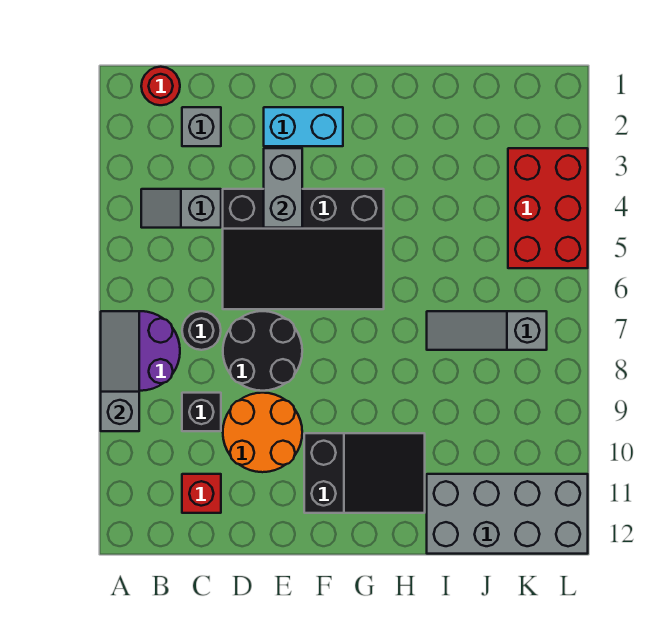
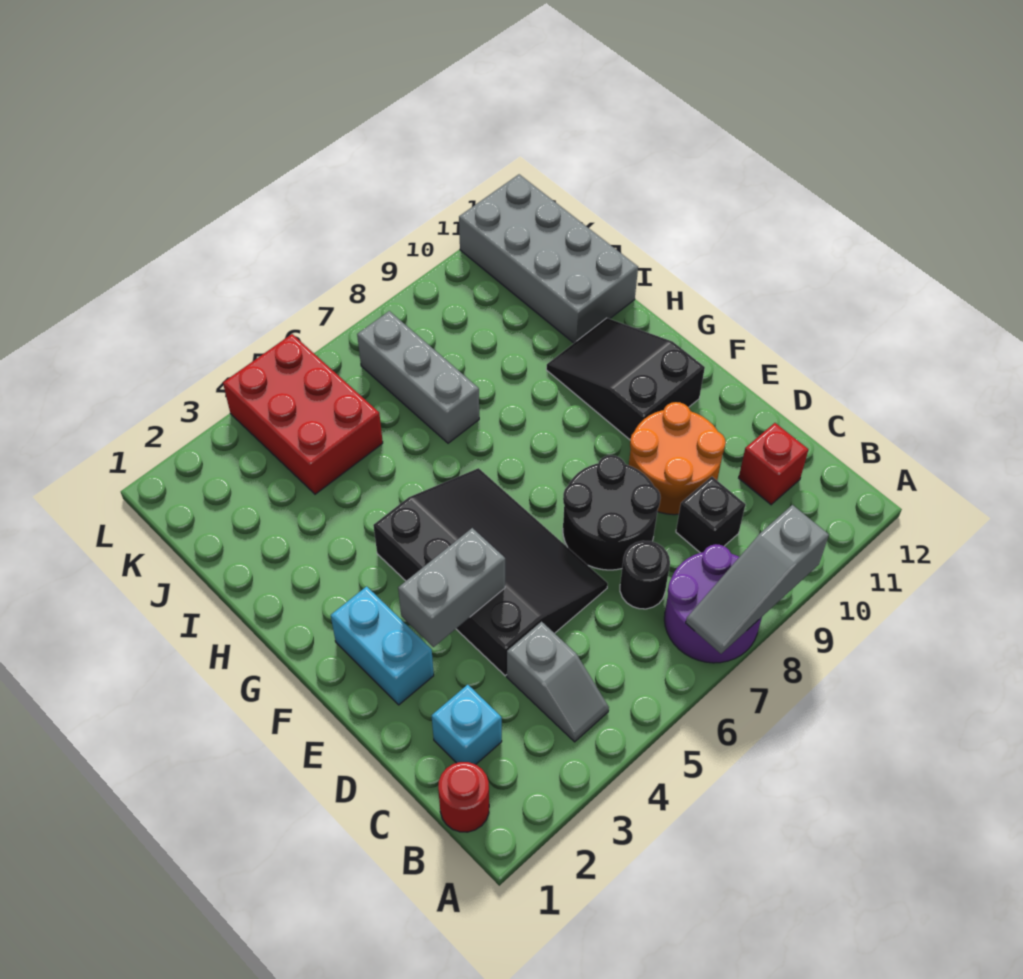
grey 1x1 brick [182,107,221,146] -> cyan 1x1 brick [432,685,502,764]
grey 1x3 slope [427,311,547,350] -> grey 1x3 brick [357,311,479,443]
red 2x3 brick [508,148,588,268] -> red 2x3 brick turned to [223,334,383,494]

